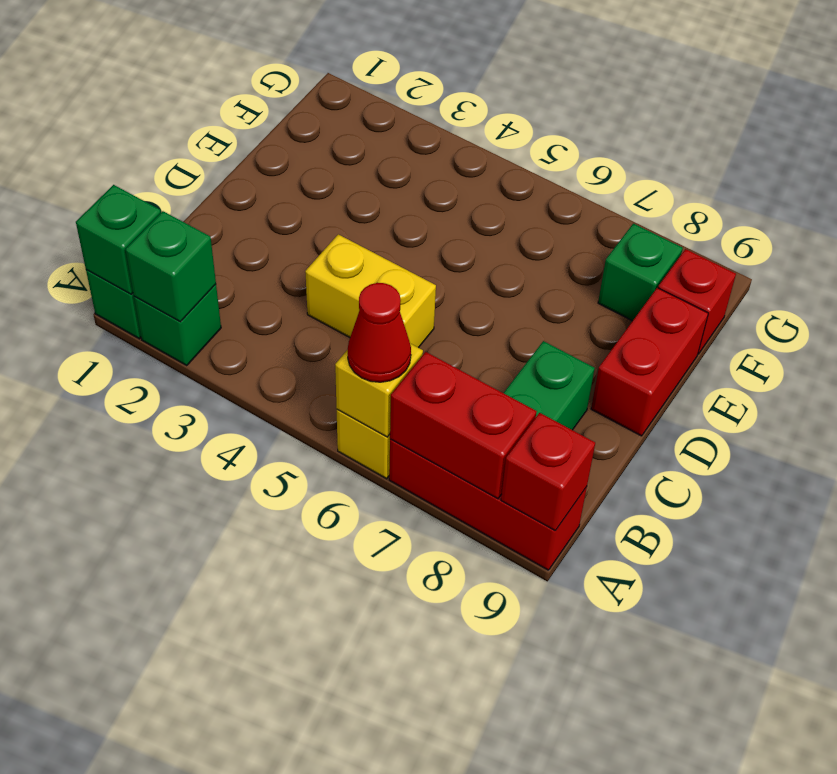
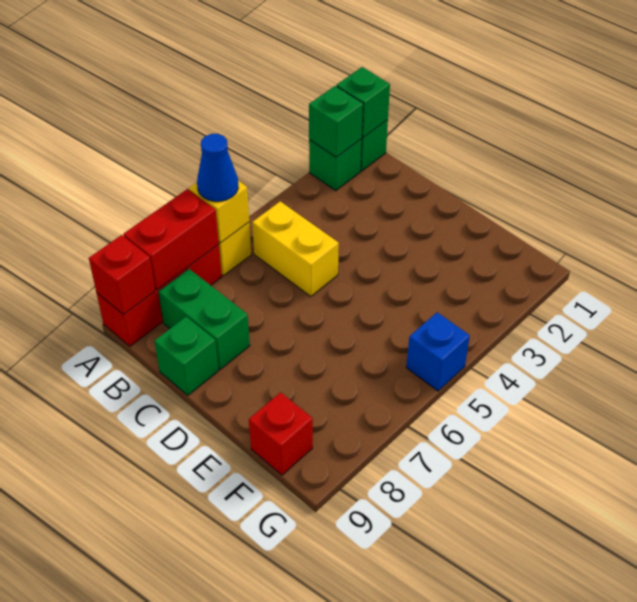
red 1x1 cone [348,283,411,382] -> blue 1x1 cone [197,134,238,202]
yellow 1x2 brick [305,234,436,348] -> yellow 1x2 brick turned to [252,201,339,296]
red 1x2 brick [591,288,708,436] -> none
green 1x1 brick [598,224,683,321] -> green 1x1 brick moved to [154,317,218,395]
none -> blue 1x1 brick [406,312,470,391]

